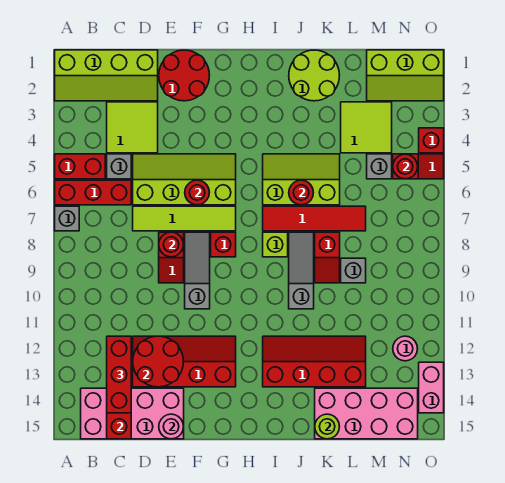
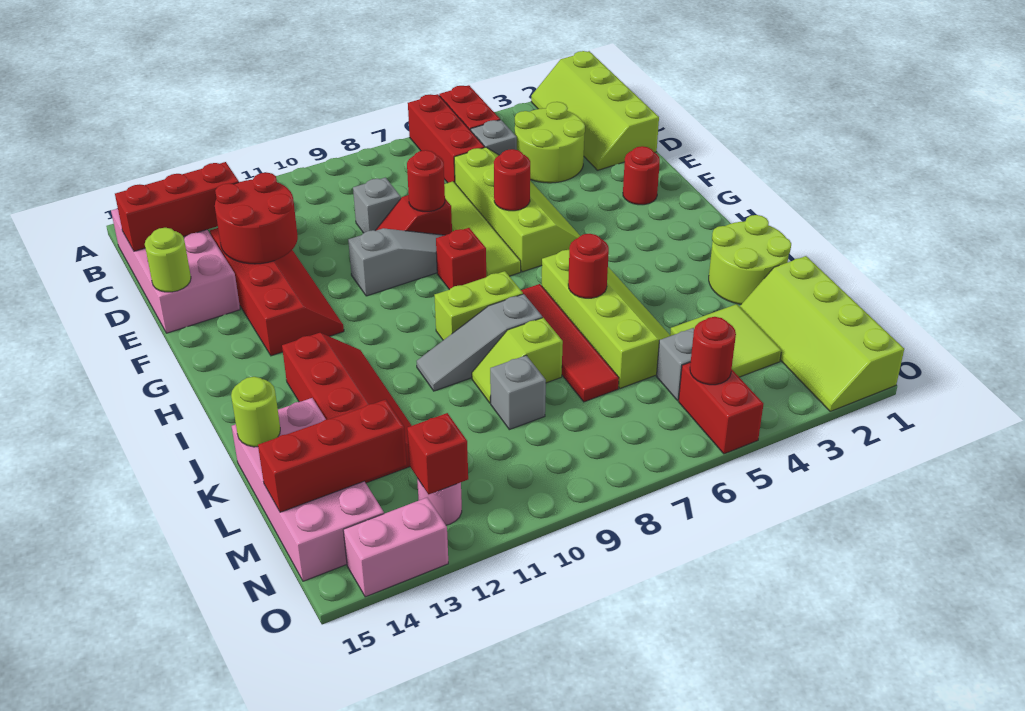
grey 1x1 brick [55,206,79,231] -> grey 1x1 brick moved to [353,178,401,233]
lime 2x2 tile [107,102,158,153] -> lime 2x2 round brick [515,102,585,183]
red 1x3 brick [107,336,131,413] -> red 1x3 brick moved to [258,399,407,512]
red 2x2 round brick [159,50,209,101] -> red 1x1 round brick [623,146,660,205]
pink 1x1 round brick [159,414,183,439] -> lime 1x1 round brick [145,228,191,292]
lime 2x3 slope [263,154,340,205] -> lime 2x4 slope [542,250,670,388]
lime 1x1 brick [263,232,288,257] -> lime 1x2 brick [434,271,523,340]
grey 1x3 slope [289,232,314,309] -> grey 1x3 slope turned to [417,294,542,391]
red 1x2 slope [315,232,340,283] -> lime 1x2 slope [472,318,563,403]
lime 2x3 slope [367,50,444,101] -> lime 2x4 slope [740,256,904,411]
red 1x2 slope [393,154,444,179] -> red 1x2 brick [679,362,763,454]
red 1x1 brick [419,128,444,153] -> red 1x1 brick moved to [407,413,468,494]

